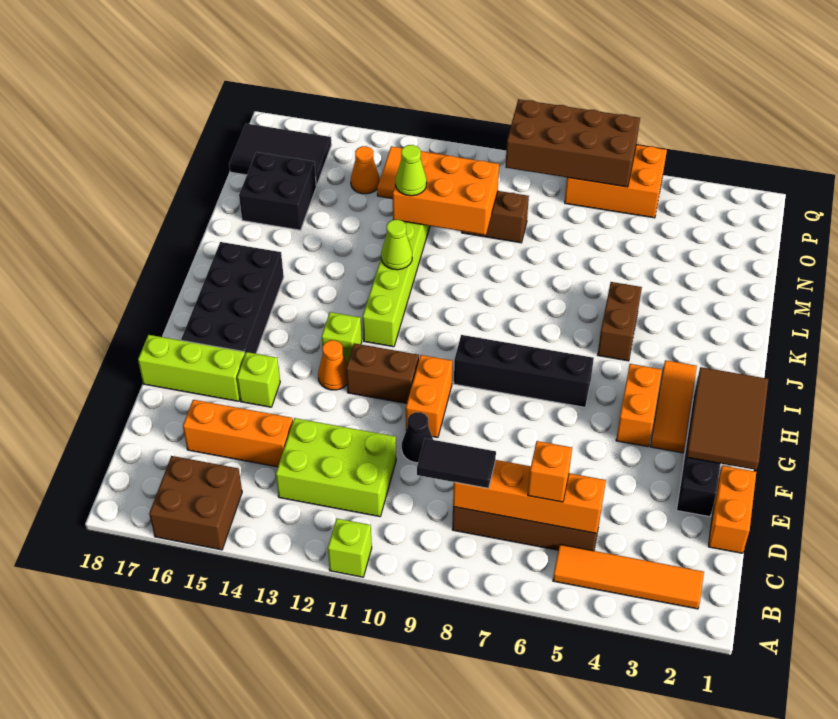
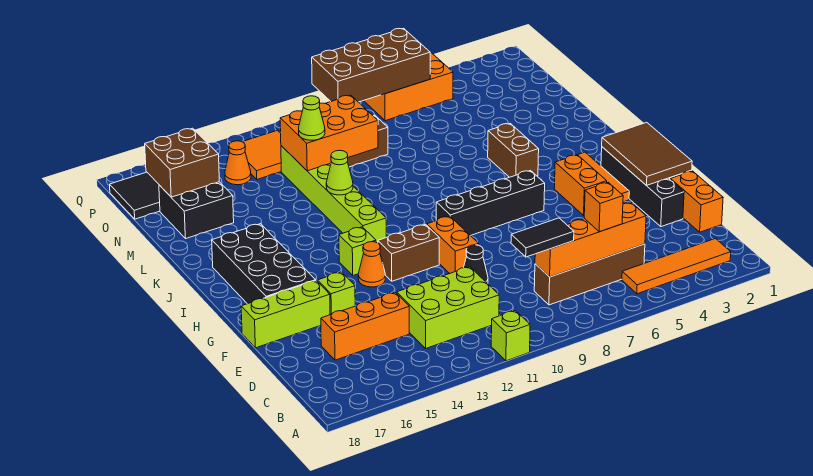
brown 2x2 brick [149,456,242,550] -> brown 2x2 brick moved to [145,128,219,197]

